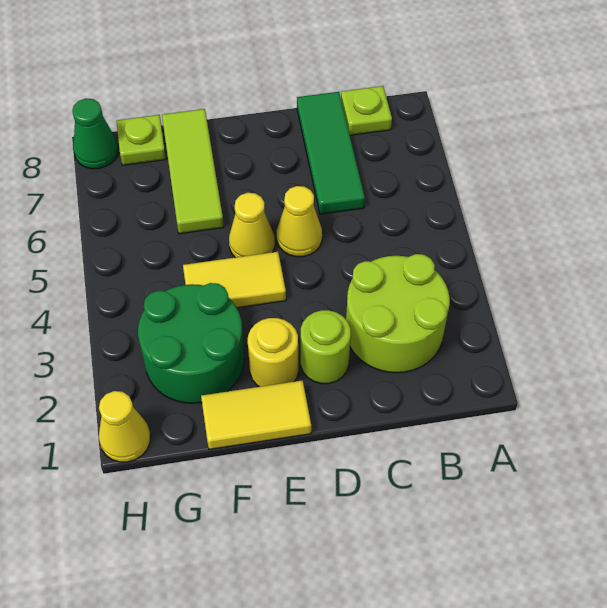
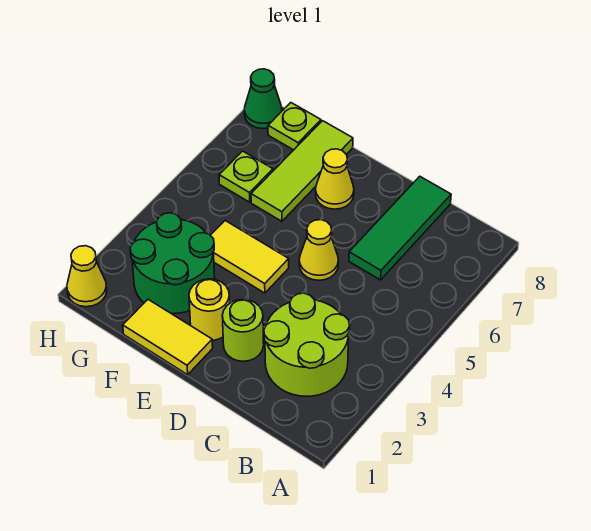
lime 1x1 plate [341,86,392,135] -> lime 1x1 plate moved to [219,151,273,202]
yellow 1x1 cone [229,193,275,257] -> yellow 1x1 cone moved to [316,149,354,209]

